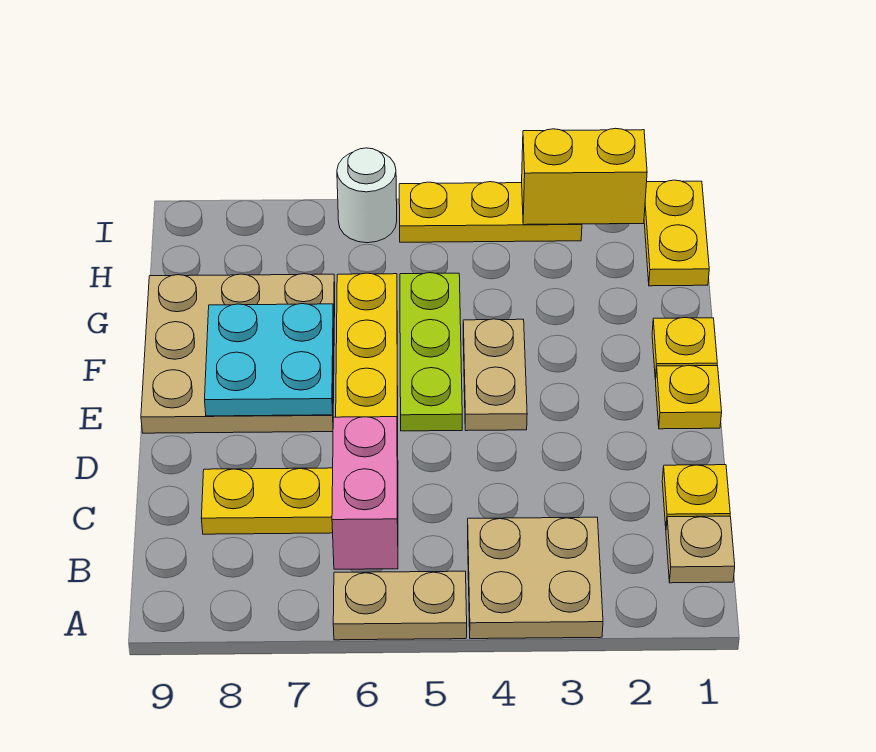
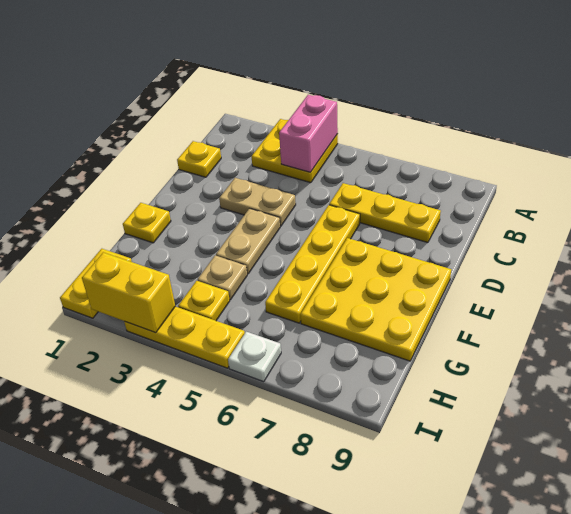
tan 2x2 plate [468,517,603,639] -> yellow 2x2 plate [251,119,338,183]
tan 1x2 plate [333,571,467,640] -> tan 1x2 plate moved to [219,178,296,226]
tan 1x1 plate [666,516,735,583] -> tan 1x1 plate moved to [198,255,247,300]
pink 1x2 brick [332,417,398,569] -> pink 1x2 brick moved to [279,95,338,172]
yellow 1x1 plate [656,365,722,429] -> yellow 1x1 plate moved to [178,281,230,321]
lime 1x3 plate [400,273,462,431] -> none
tan 3x3 plate [141,274,335,433] -> yellow 3x3 plate [301,238,451,361]
cyan 2x2 plate [205,304,334,416] -> none
white 1x1 round brick [337,148,397,243] -> white 1x1 plate [228,332,281,382]

